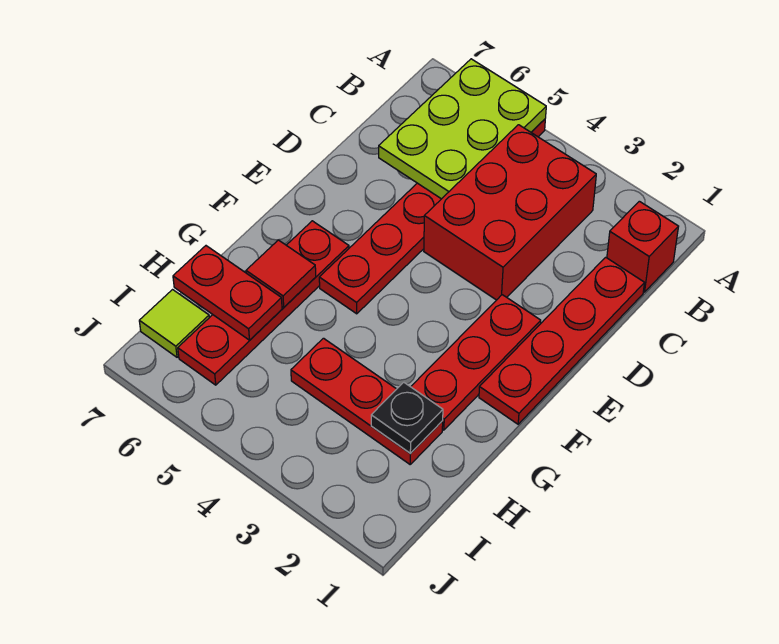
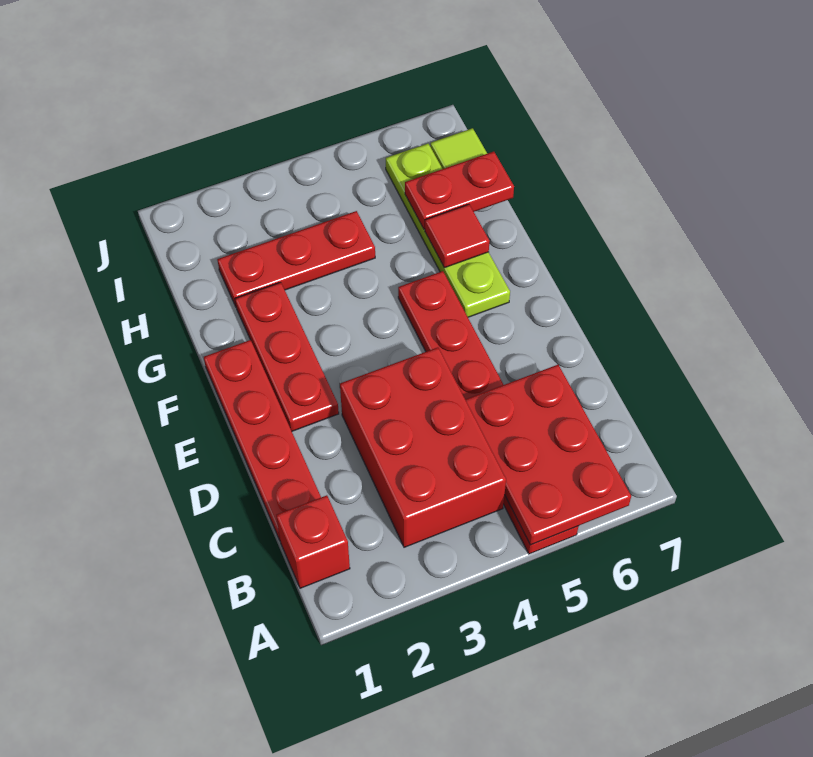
lime 2x3 plate [379,59,546,199] -> red 2x3 plate [465,365,631,545]
red 1x4 plate [178,221,349,385] -> lime 1x4 plate [386,144,510,317]
black 1x1 plate [371,382,443,454] -> none

